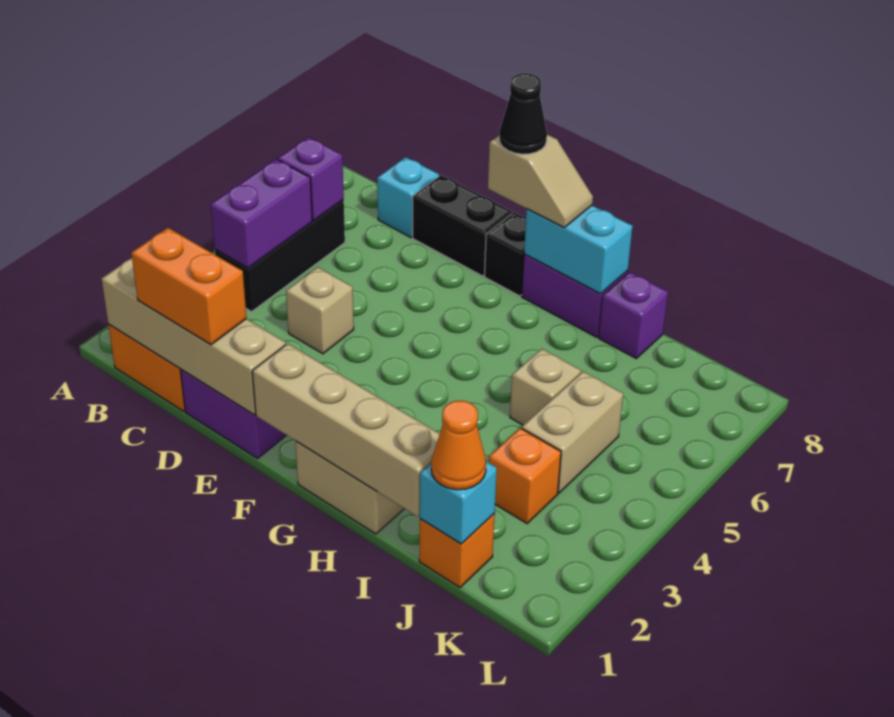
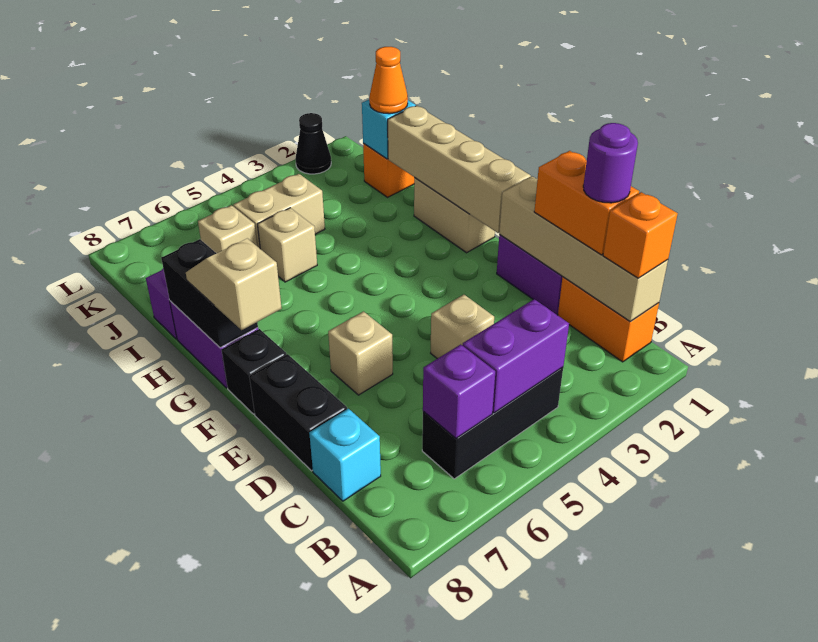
none -> purple 1x1 round brick [583,123,638,203]
none -> tan 1x1 brick [328,311,393,395]
black 1x1 cone [499,73,547,154] -> black 1x1 cone moved to [295,113,331,174]
cyan 1x2 brick [524,206,633,294] -> black 1x2 brick [161,239,258,348]
orange 1x1 brick [489,428,561,523] -> orange 1x1 brick moved to [603,192,678,278]
none -> tan 1x1 brick [198,205,257,253]

